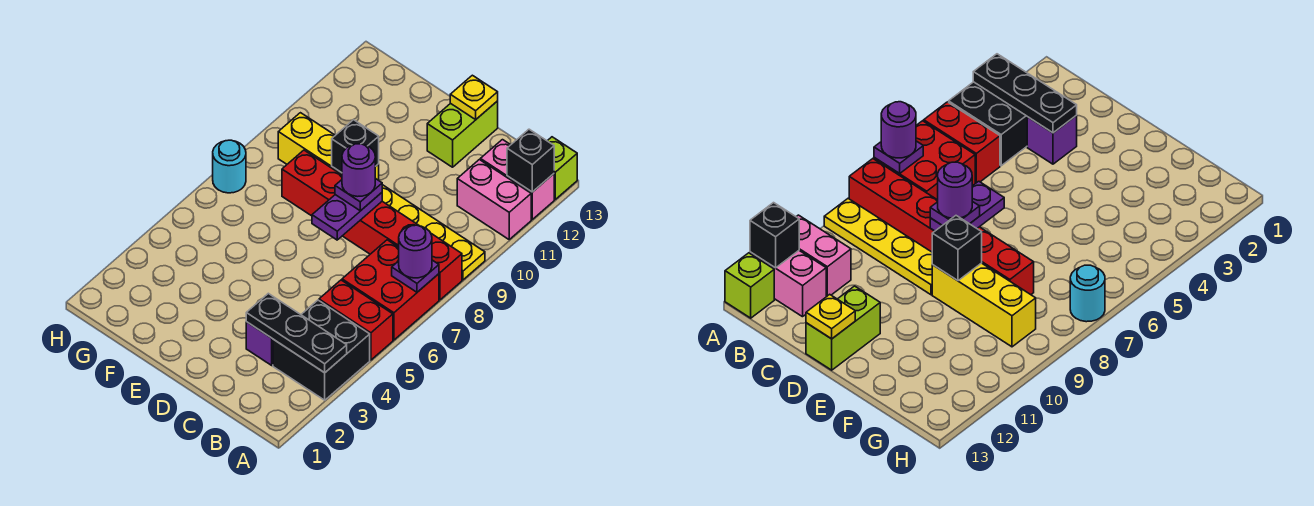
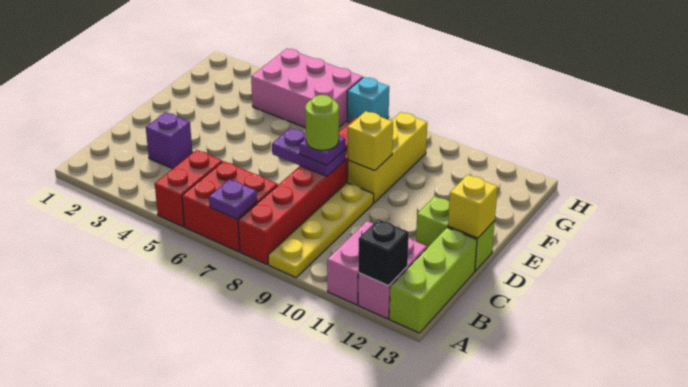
black 2x2 brick [273,300,370,400] -> none
black 1x3 plate [246,293,347,373] -> none
purple 1x1 round brick [399,225,432,278] -> none
lime 1x1 brick [548,137,577,199] -> lime 1x3 brick [389,227,477,333]
purple 1x1 round brick [342,144,375,197] -> lime 1x1 round brick [305,95,339,150]
yellow 1x1 plate [450,75,498,119] -> yellow 1x1 brick [448,175,498,238]
black 1x1 brick [332,120,379,173] -> yellow 1x1 brick [348,111,393,171]
none -> pink 2x3 brick [251,49,363,128]
cyan 1x1 round brick [213,140,246,193] -> cyan 1x1 brick [347,77,389,123]

